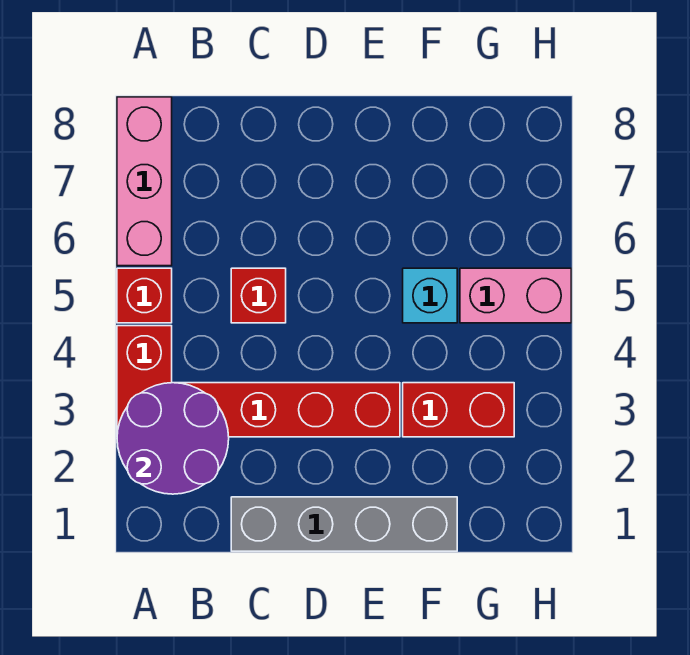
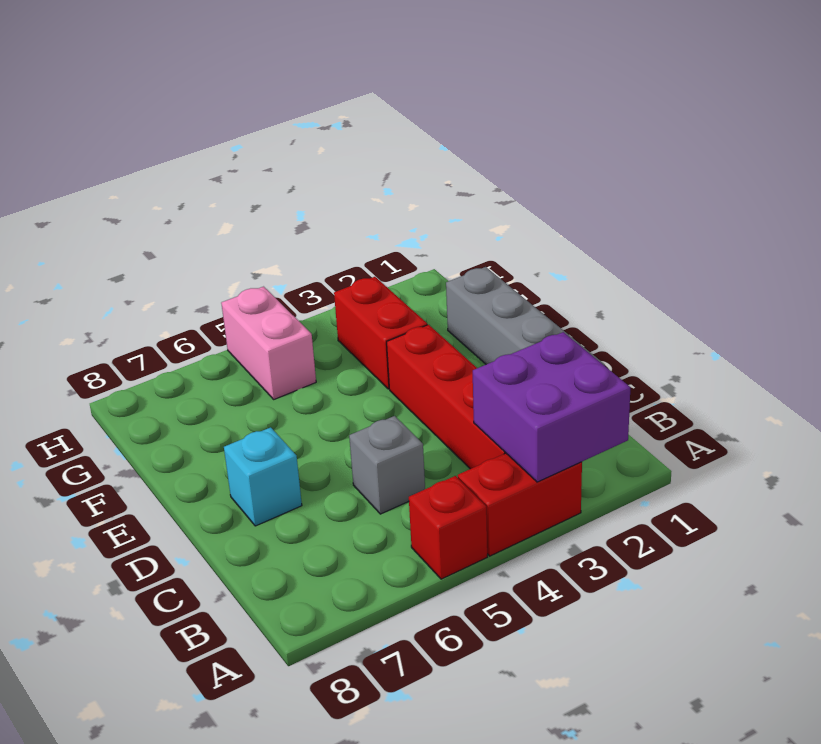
purple 2x2 round brick [117,383,229,494] -> purple 2x2 brick [473,332,630,482]
pink 1x3 brick [117,97,172,266] -> none
red 1x1 brick [231,268,286,323] -> grey 1x1 brick [349,416,425,514]
cyan 1x1 brick [403,268,457,323] -> cyan 1x1 brick moved to [224,427,302,526]

